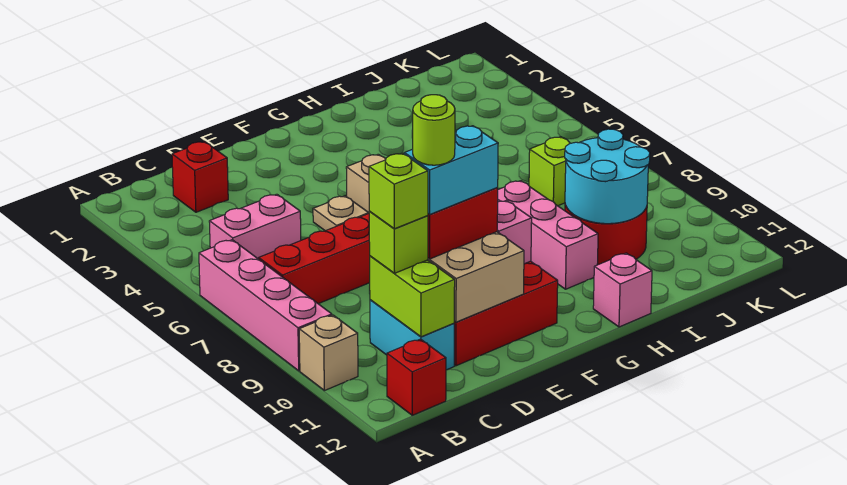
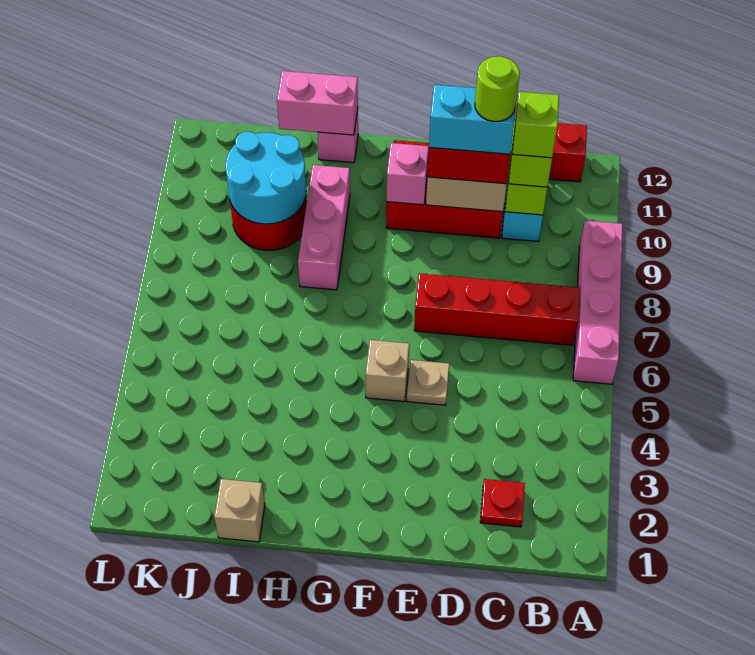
tan 1x1 brick [299,315,358,391] -> tan 1x1 brick moved to [214,479,265,542]
pink 1x2 brick [209,194,301,259] -> pink 1x2 brick moved to [277,71,358,135]
red 1x1 brick [172,142,228,212] -> red 1x1 plate [480,479,525,527]
lime 1x1 brick [529,137,570,206] -> none

